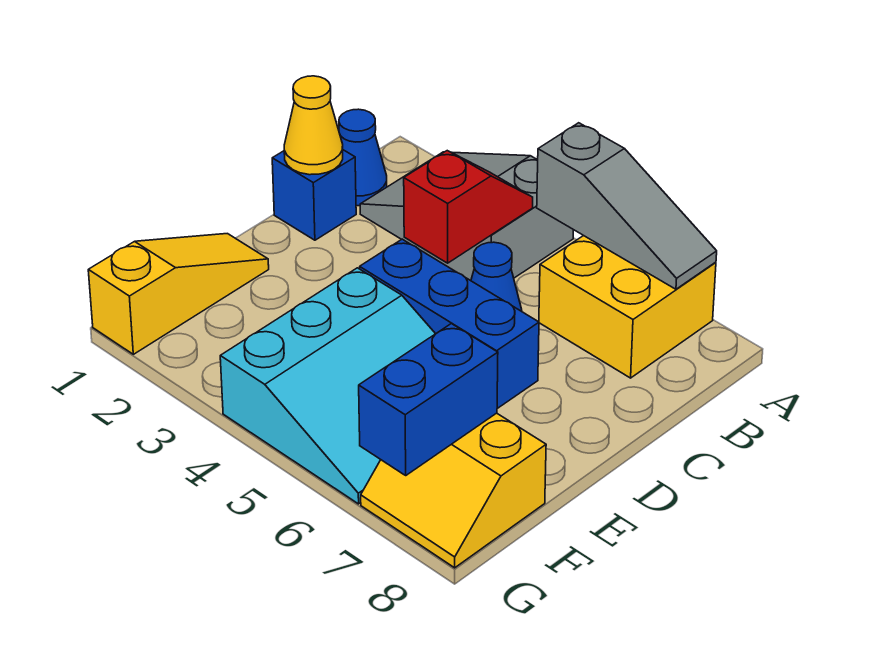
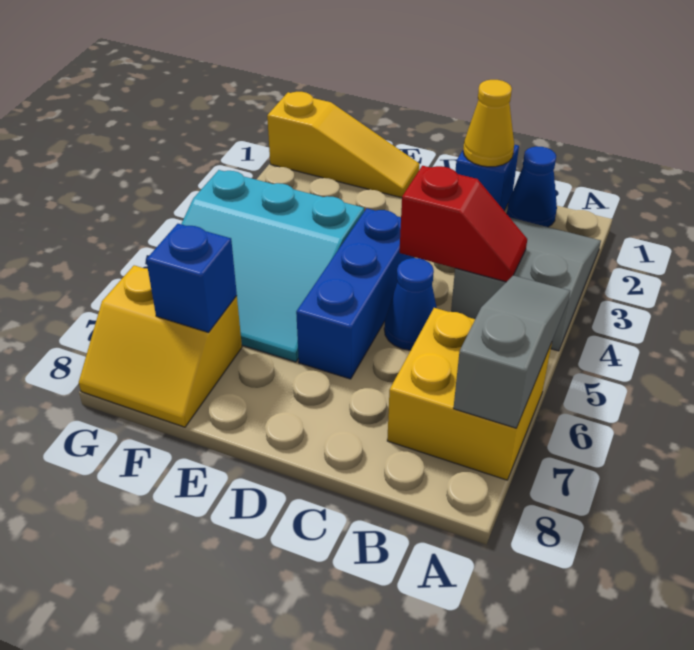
grey 1x3 slope [537,123,717,289] -> grey 1x3 slope turned to [453,275,570,428]
yellow 2x2 slope [361,413,546,568] -> yellow 2x2 slope turned to [79,265,242,427]
blue 1x2 brick [359,324,498,475] -> blue 1x1 brick [146,224,237,333]

